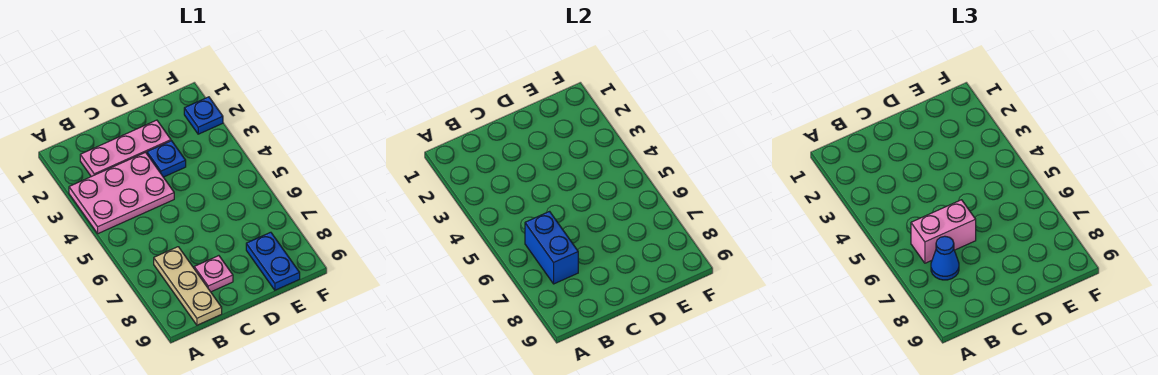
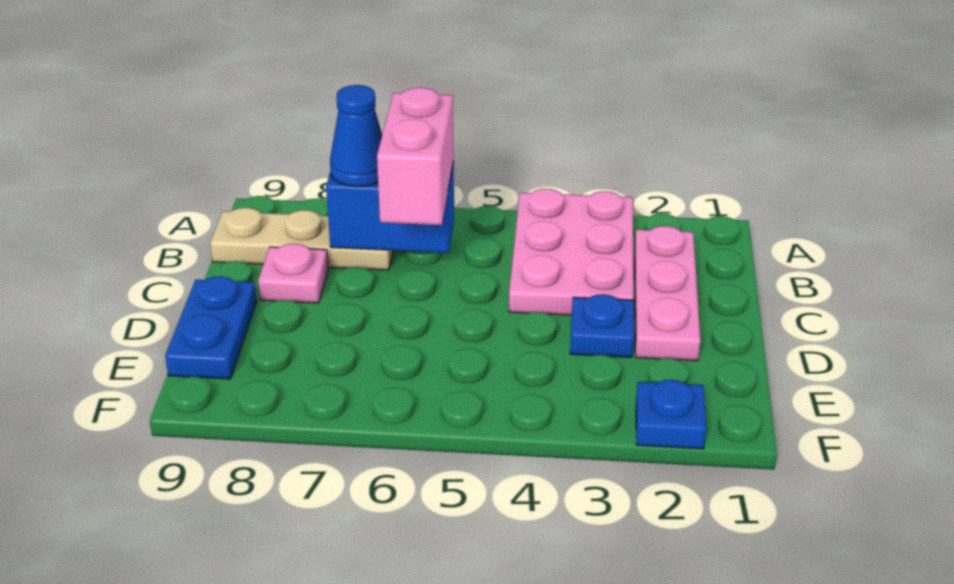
blue 1x2 plate [246,232,300,290] -> blue 1x2 plate turned to [165,276,257,379]

